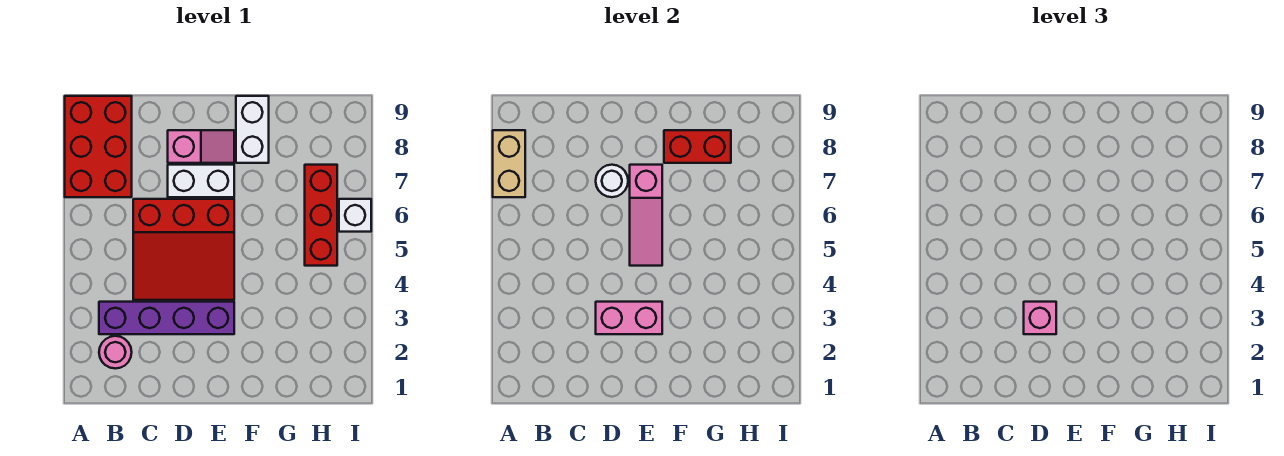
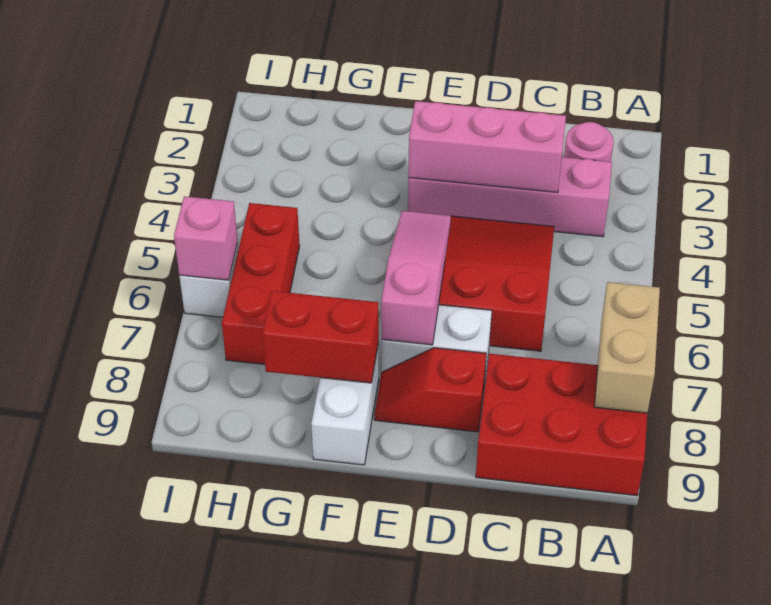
red 2x3 brick [65,96,132,197] -> red 2x3 brick turned to [476,354,647,496]
purple 1x4 brick [99,302,234,334] -> pink 1x4 brick [408,157,612,237]
pink 1x2 brick [596,302,662,334] -> pink 1x3 brick [408,101,566,193]
pink 1x1 brick [1024,302,1056,334] -> pink 1x1 brick moved to [174,196,238,280]
white 1x1 round brick [596,165,628,197] -> none
pink 1x2 slope [168,130,234,163] -> red 1x2 slope [374,348,486,432]

